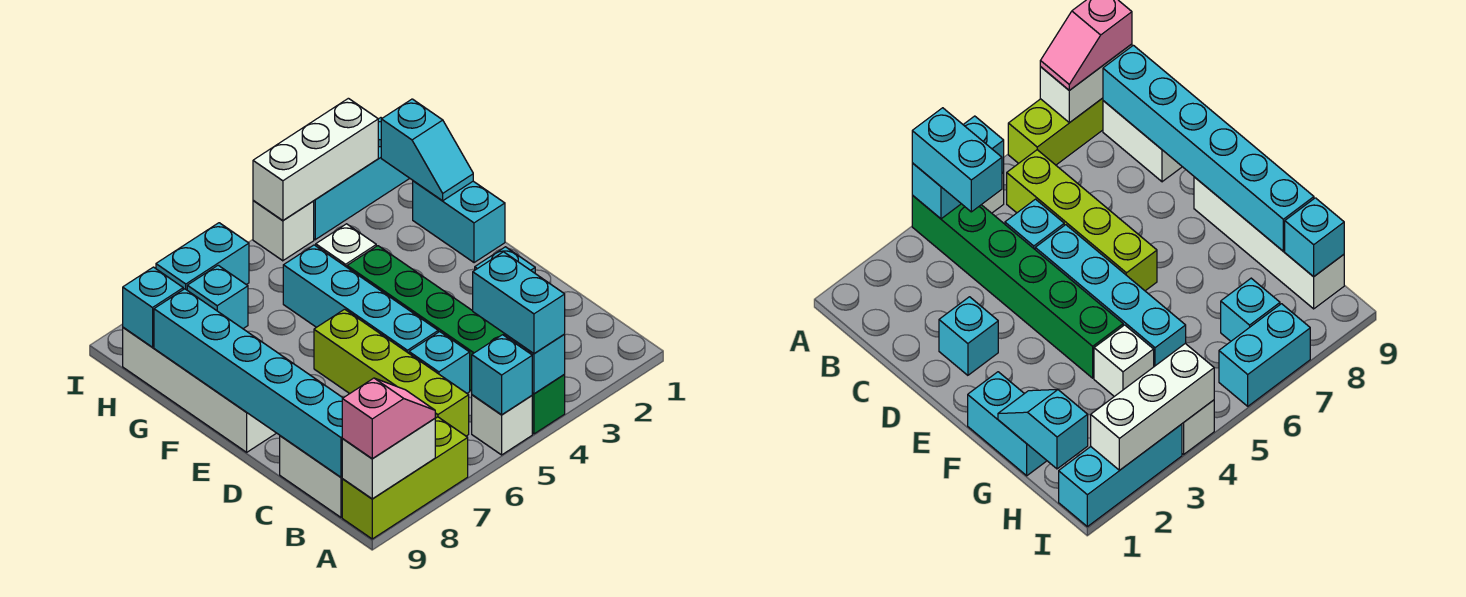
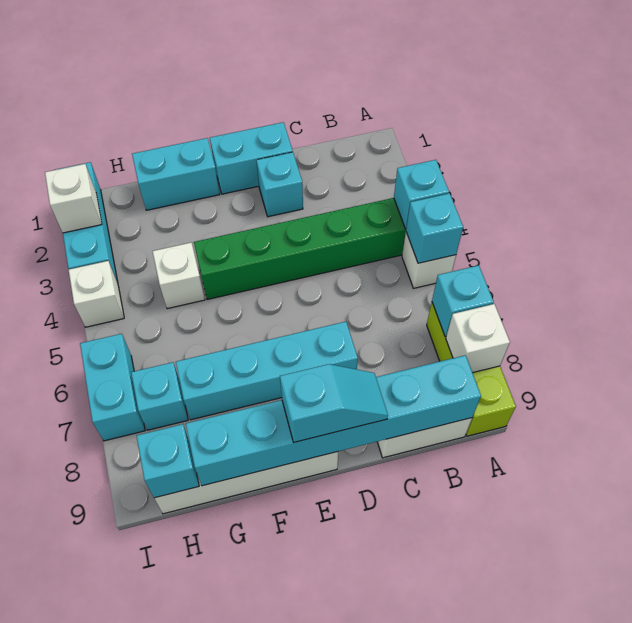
cyan 1x2 brick [473,252,565,353] -> cyan 1x2 brick moved to [210,122,293,194]
white 1x2 brick [342,418,435,499] -> white 1x1 brick [446,304,510,373]
pink 1x2 slope [342,378,435,459] -> none
lime 1x4 brick [314,309,469,436] -> none
cyan 1x1 brick [409,332,470,393] -> cyan 1x1 brick moved to [432,265,494,337]
cyan 1x4 brick [283,245,438,353] -> cyan 1x4 brick moved to [176,322,358,420]
cyan 1x2 slope [381,99,473,201] -> cyan 1x2 slope moved to [280,364,388,442]
white 1x3 brick [253,98,378,220] -> white 1x1 brick [45,164,102,233]

